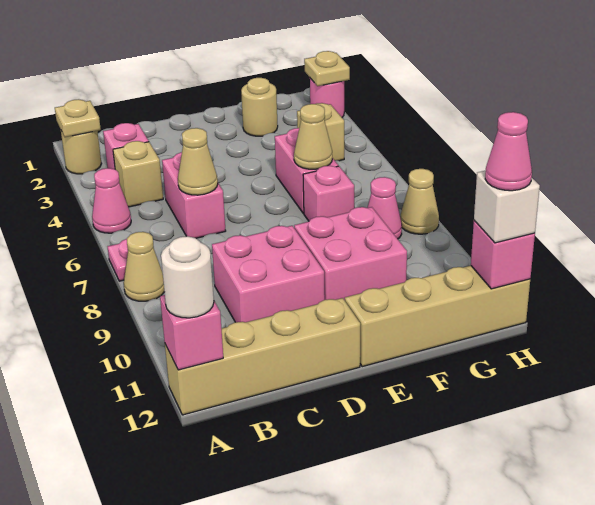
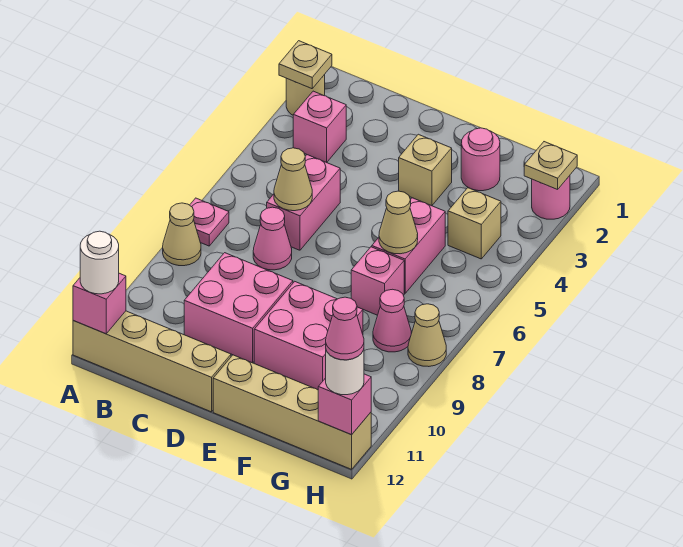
pink 1x1 cone [92,168,131,233] -> pink 1x1 cone moved to [253,207,292,270]
tan 1x1 brick [113,141,163,207] -> tan 1x1 brick moved to [399,134,452,206]
tan 1x1 round brick [241,78,278,136] -> pink 1x1 round brick [461,128,500,191]
white 1x1 brick [474,171,540,243] -> white 1x1 round brick [326,350,364,395]

